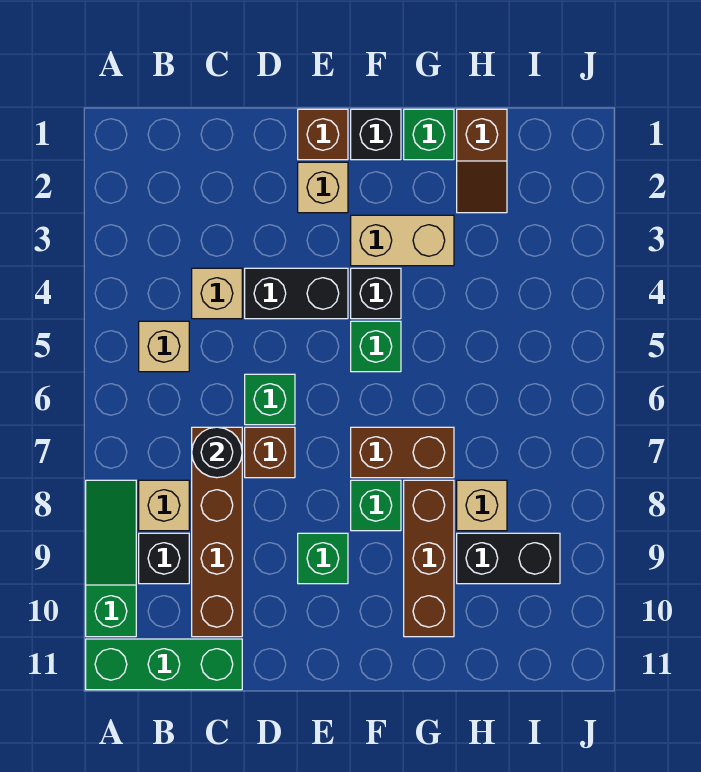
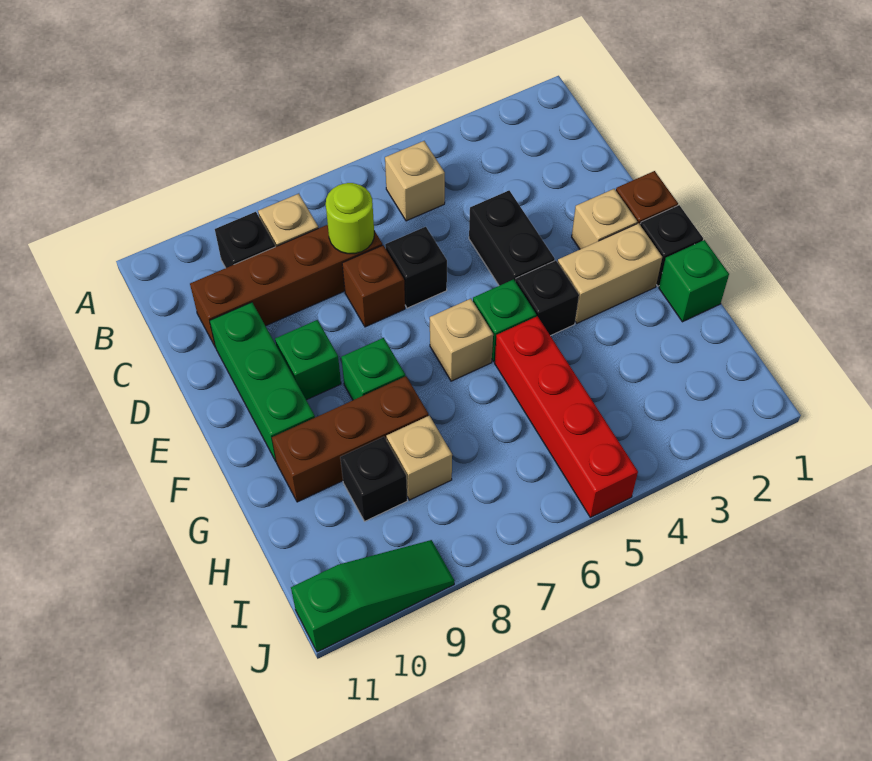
green 1x3 slope [86,480,136,637] -> green 1x3 slope moved to [291,540,455,652]
green 1x3 brick [86,639,242,690] -> green 1x3 brick moved to [210,302,315,461]
tan 1x1 brick [192,268,242,319] -> tan 1x1 brick moved to [430,299,493,381]
black 1x1 round brick [192,427,242,478] -> lime 1x1 round brick [326,183,374,254]
green 1x1 brick [245,374,295,425] -> black 1x1 brick [385,227,447,308]
tan 1x2 brick [351,215,454,266] -> tan 1x2 brick turned to [558,223,662,323]
brown 1x2 brick [351,427,454,478] -> none
none -> red 1x4 brick [495,316,638,517]
brown 1x2 slope [457,109,507,213] -> none
black 1x2 brick [457,533,560,584] -> black 1x1 brick [340,437,407,521]

